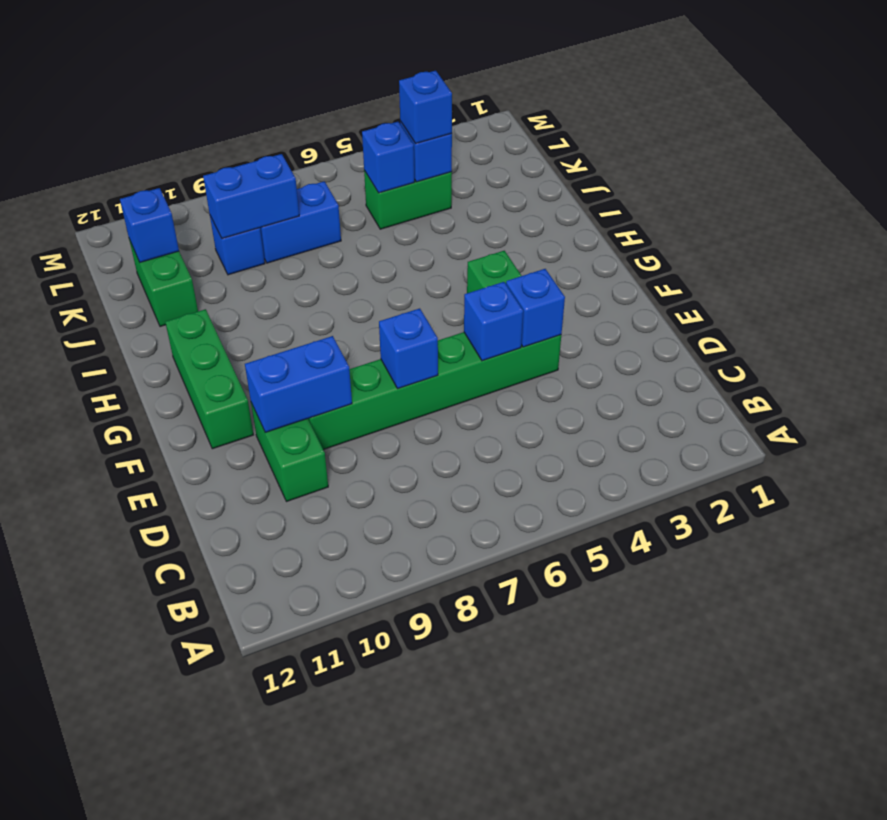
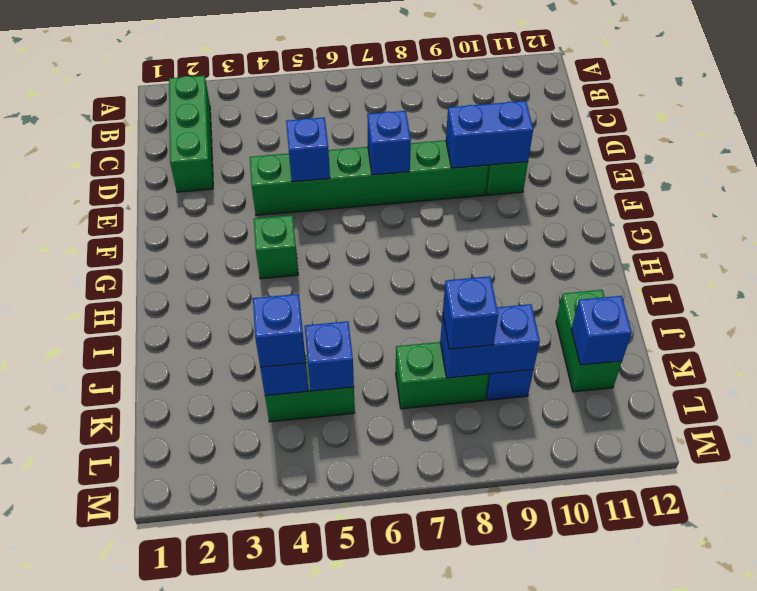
blue 1x1 brick [506,269,565,347] -> blue 1x1 brick moved to [443,276,498,349]
green 1x3 brick [165,309,254,449] -> green 1x3 brick moved to [169,76,213,192]
blue 1x2 brick [260,181,341,263] -> green 1x2 brick [396,342,489,409]

